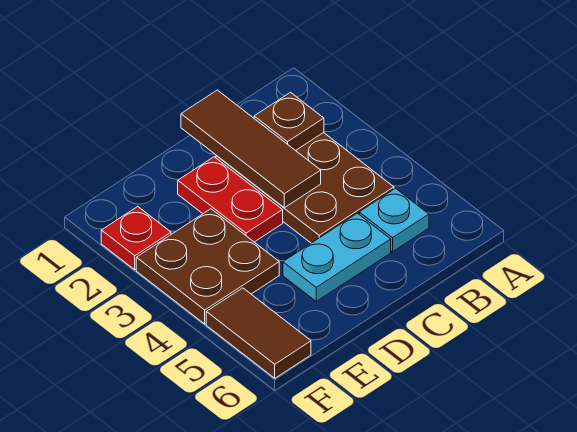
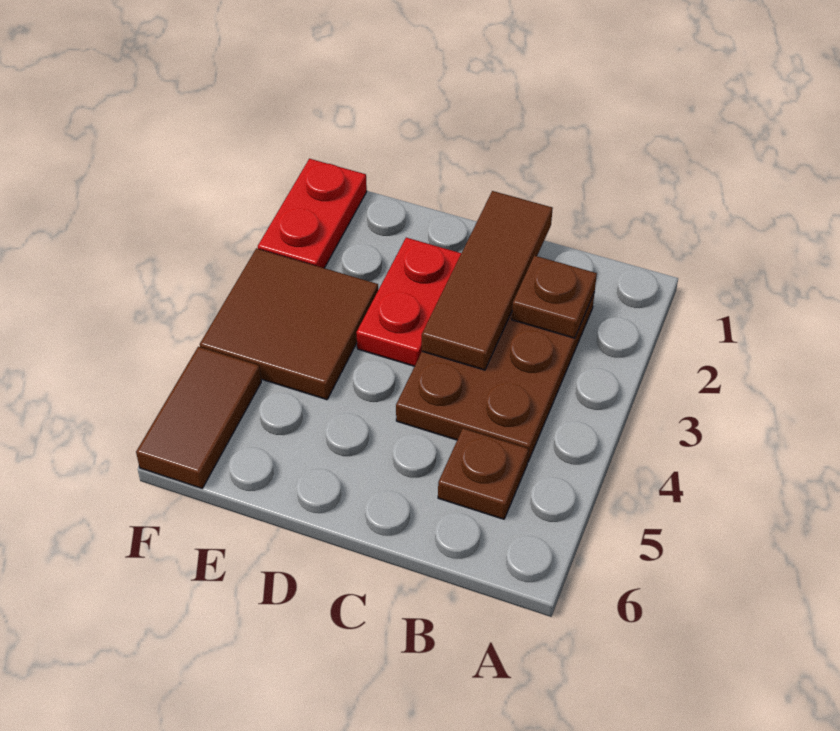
cyan 1x1 plate [359,188,429,252] -> brown 1x1 plate [438,429,528,519]
cyan 1x2 plate [283,213,391,301] -> none
brown 2x2 plate [136,209,279,324] -> brown 2x2 tile [200,248,378,400]
red 1x1 plate [101,207,171,270] -> red 1x2 plate [258,159,367,268]

